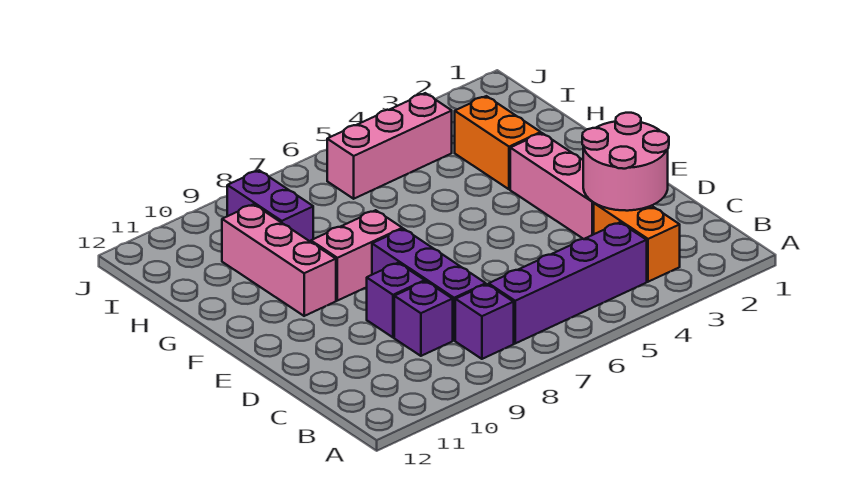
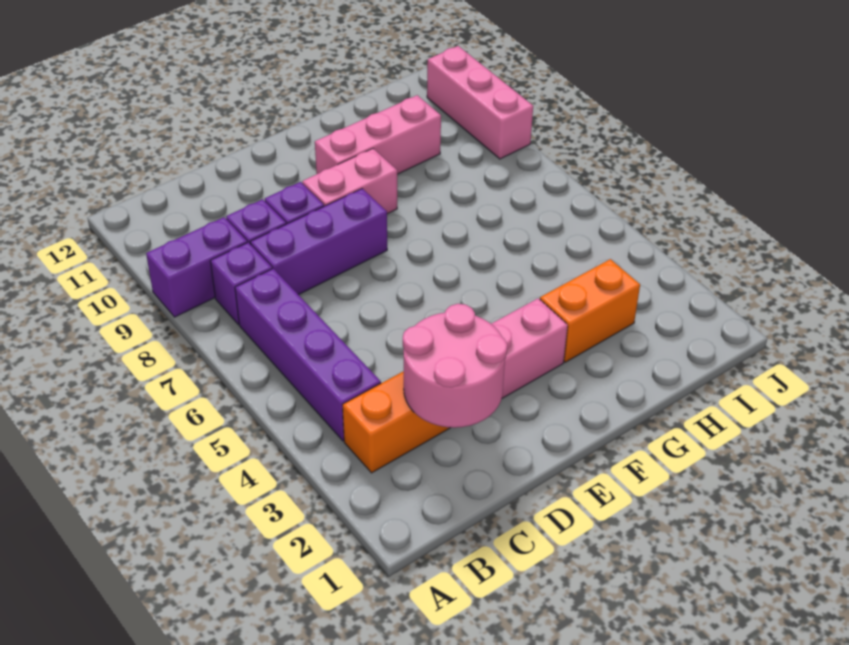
pink 1x2 brick [311,210,402,301] -> pink 1x2 brick turned to [302,149,397,214]
purple 1x2 brick [227,170,313,242] -> purple 1x2 brick moved to [146,217,247,317]
pink 1x3 brick [327,93,452,199] -> pink 1x3 brick moved to [427,46,533,159]

